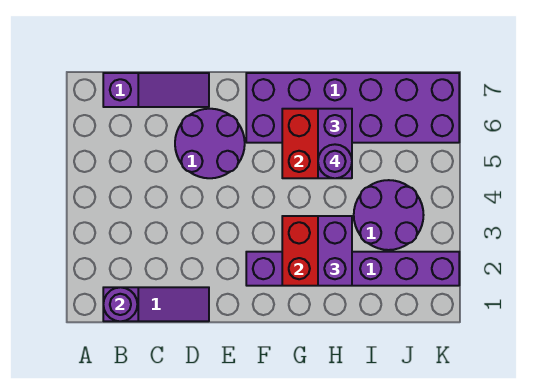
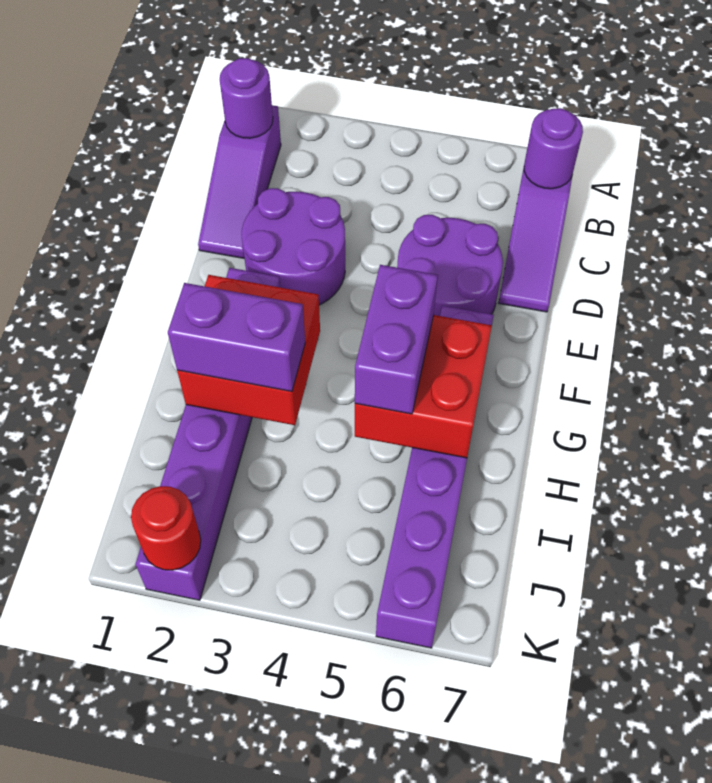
purple 2x6 brick [246,73,459,143] -> purple 1x6 brick [376,306,494,648]
purple 1x2 brick [318,109,352,178] -> purple 1x2 brick turned to [355,265,438,414]
purple 1x1 round brick [318,144,352,178] -> purple 1x1 round brick moved to [524,108,583,189]
purple 2x2 round brick [354,180,424,250] -> purple 2x2 round brick moved to [242,188,345,305]
none -> red 1x1 round brick [131,486,201,570]

